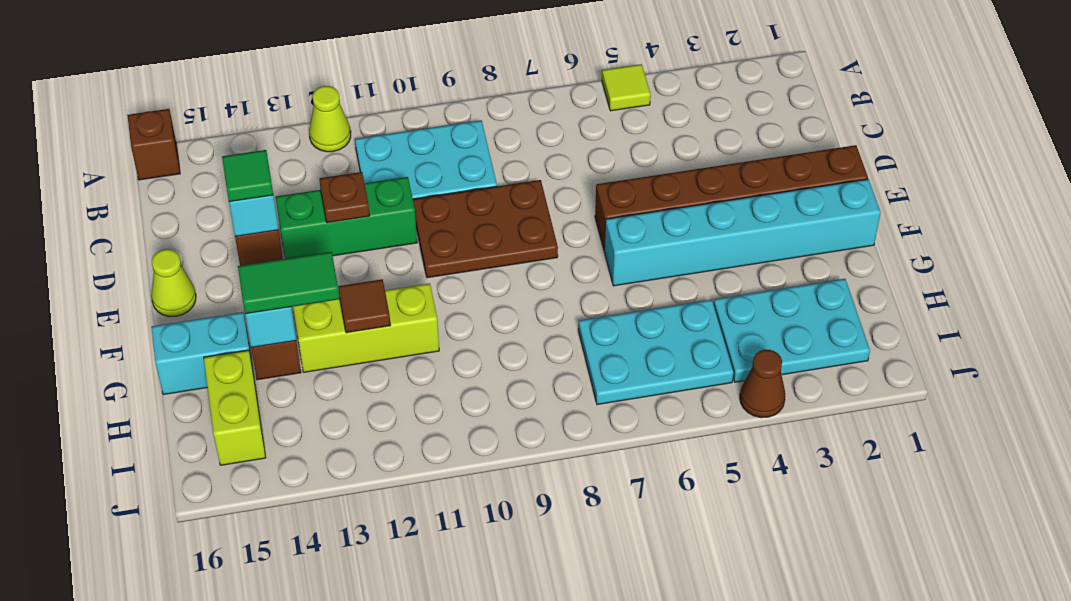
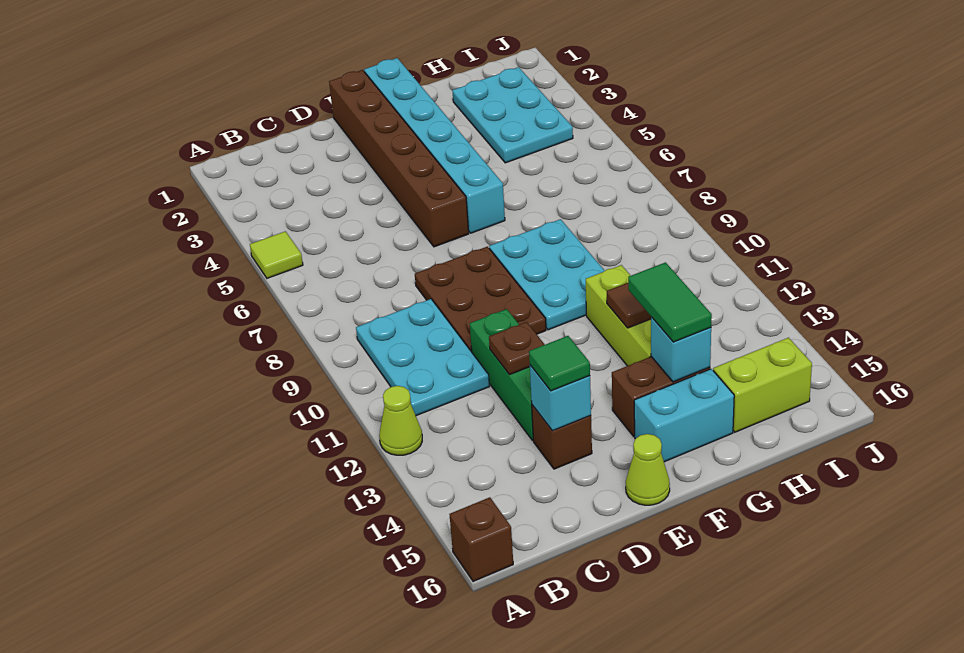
cyan 1x2 brick [151,312,254,395] -> cyan 1x2 brick turned to [634,369,734,462]
cyan 2x3 plate [578,300,733,405] -> cyan 2x3 plate moved to [489,219,605,330]
brown 1x1 cone [740,350,785,418] -> none

